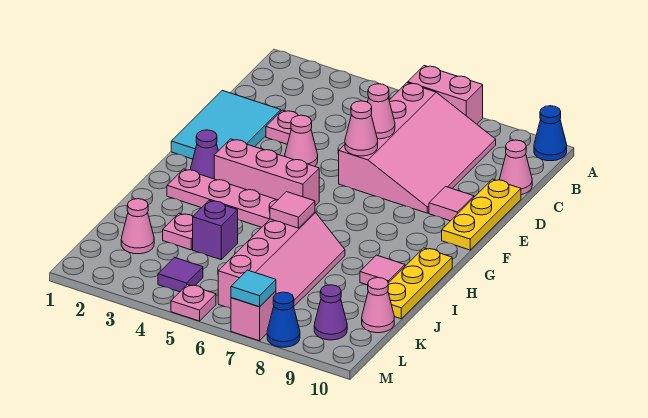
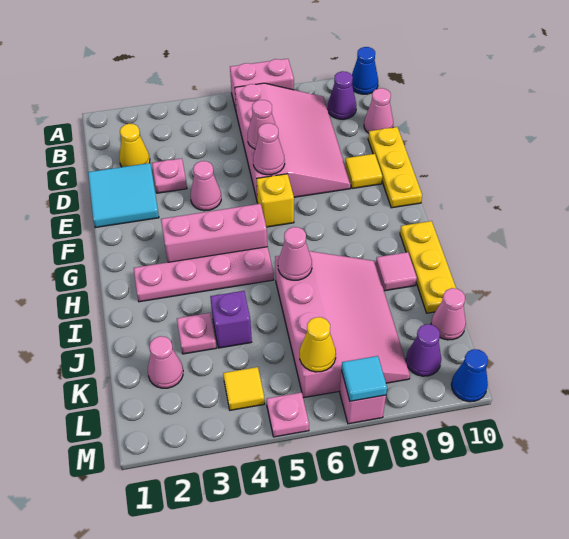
none -> yellow 1x1 cone [119,124,150,167]
cyan 2x3 tile [171,90,281,159] -> cyan 2x2 tile [88,163,159,228]
pink 1x1 tile [429,187,474,221] -> yellow 1x1 tile [345,154,382,189]
none -> yellow 1x1 brick [257,174,294,227]
purple 1x1 cone [190,130,218,179] -> purple 1x1 cone moved to [328,71,356,119]
pink 2x4 slope [218,212,345,308] -> pink 3x4 slope [275,251,410,398]
pink 1x1 tile [270,192,315,228] -> pink 1x1 cone [278,227,312,280]
purple 1x1 tile [158,258,203,292] -> yellow 1x1 tile [223,367,265,410]
none -> yellow 1x1 cone [300,317,336,372]
blue 1x1 cone [267,292,300,347] -> blue 1x1 cone moved to [451,349,488,402]

